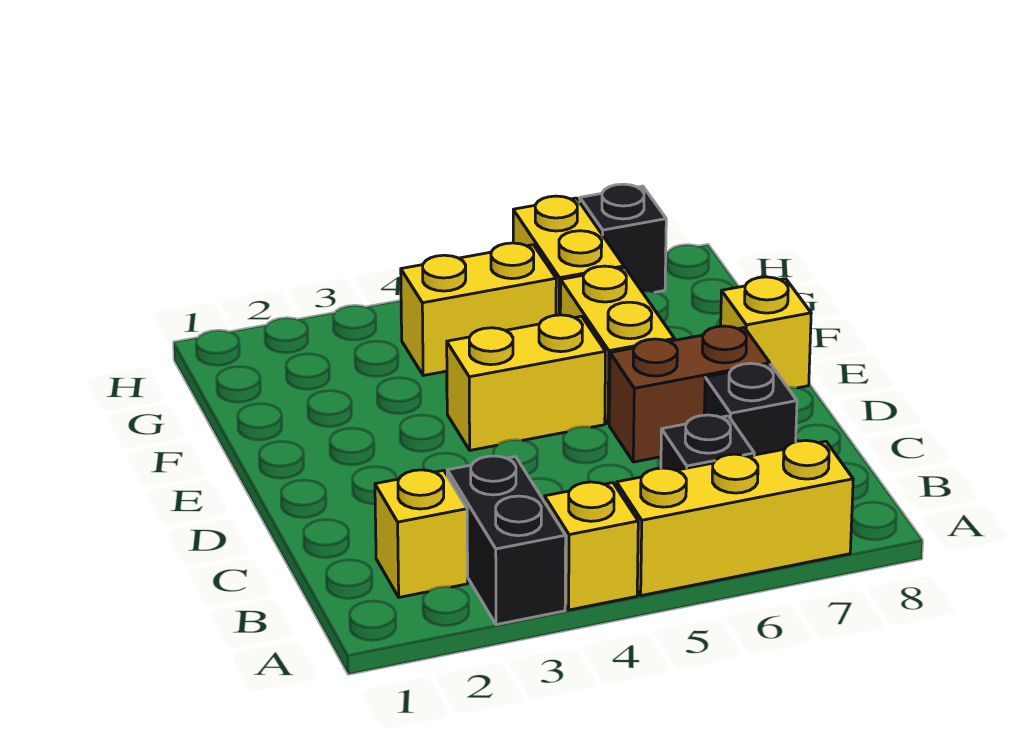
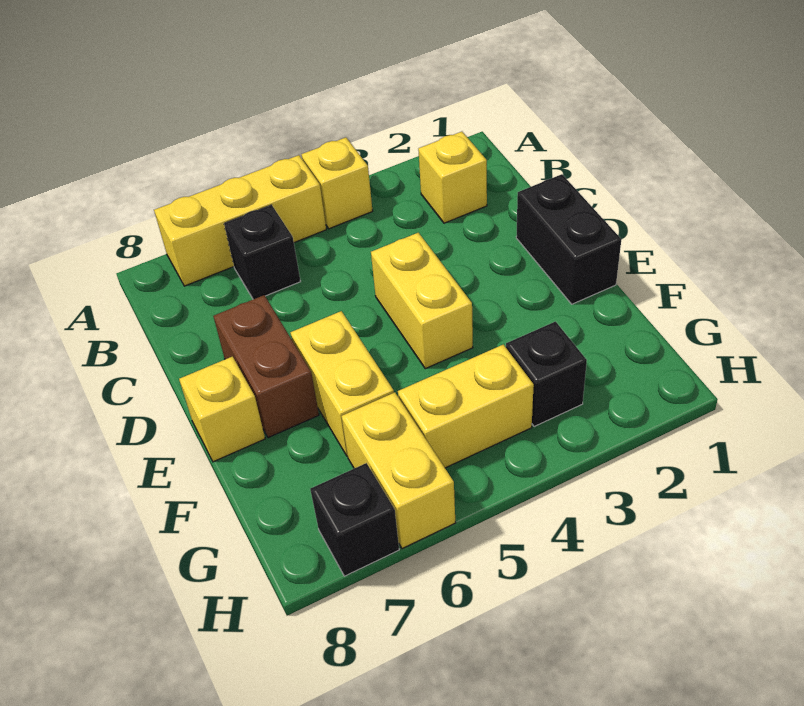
black 1x2 brick [447,456,566,625] -> black 1x2 brick moved to [516,174,621,304]
black 1x1 brick [704,363,797,455] -> black 1x1 brick moved to [506,322,587,427]
brown 1x2 brick [609,326,770,462] -> brown 1x2 brick turned to [213,295,319,438]
yellow 1x2 brick [447,315,605,450] -> yellow 1x2 brick turned to [371,233,473,369]

